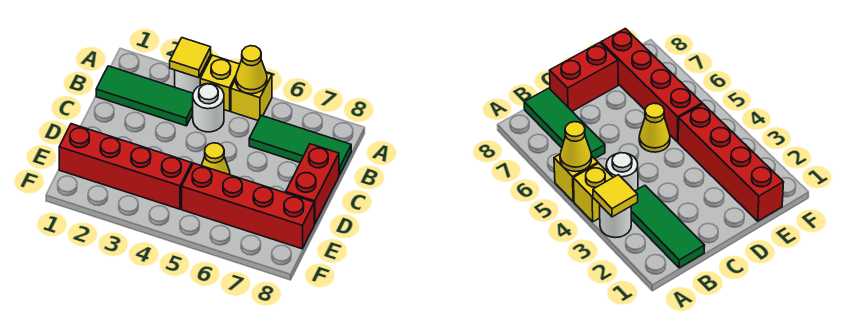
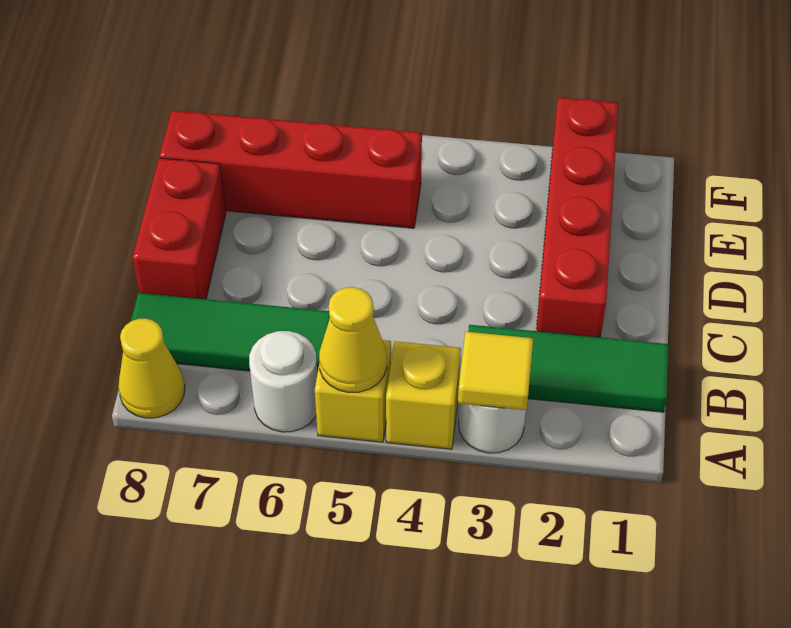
white 1x1 round brick [193,84,224,132] -> white 1x1 round brick moved to [249,331,317,432]
yellow 1x1 cone [201,143,230,175] -> yellow 1x1 cone moved to [118,318,185,418]
red 1x4 brick [59,124,192,209] -> red 1x4 brick turned to [536,97,618,337]

